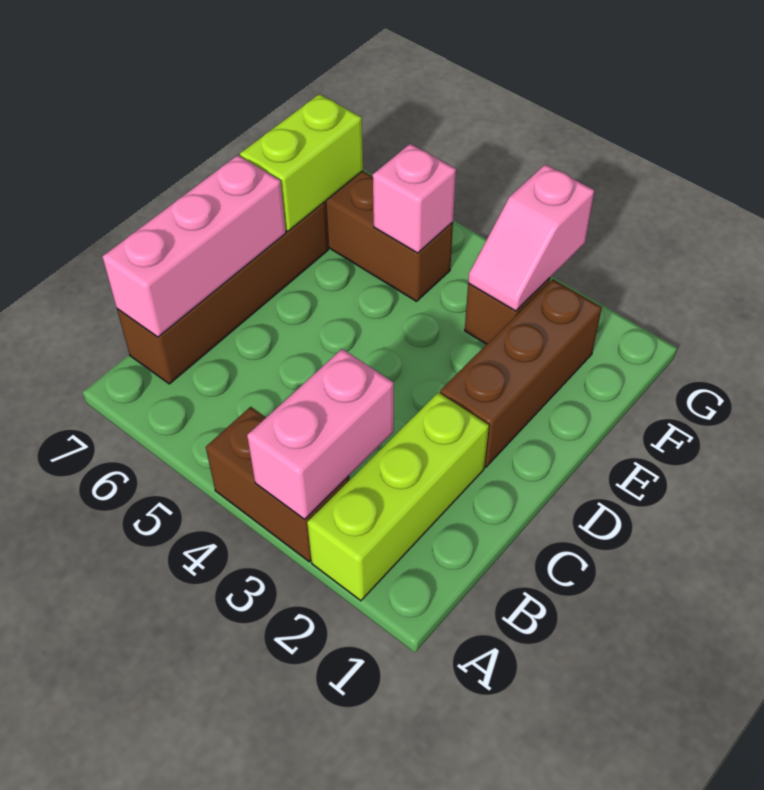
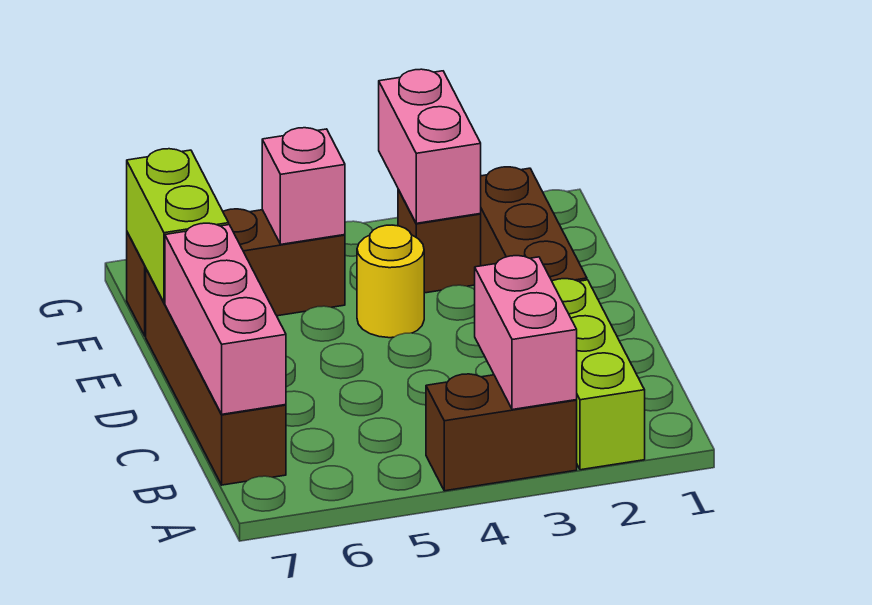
none -> yellow 1x1 round brick [357,225,424,338]
pink 1x2 slope [468,164,594,311] -> pink 1x2 brick [379,69,481,223]

